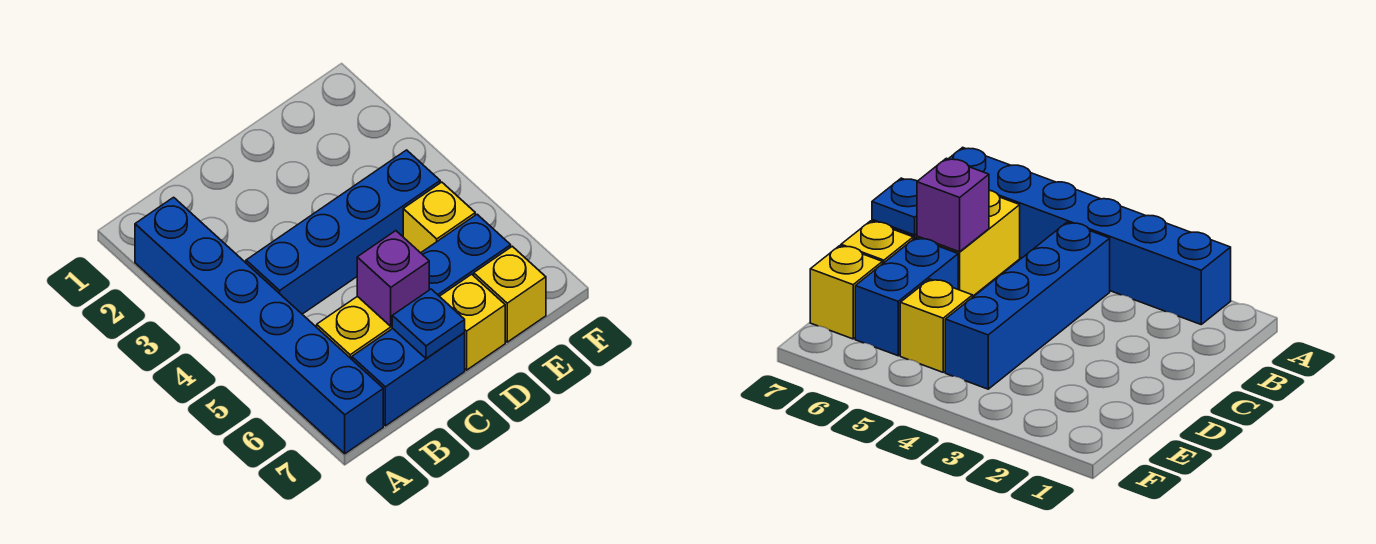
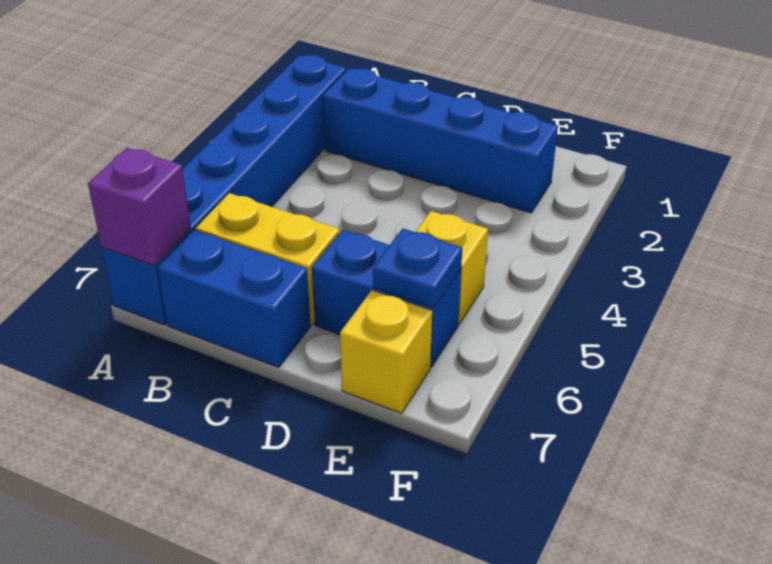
blue 1x4 brick [246,150,440,314] -> blue 1x4 brick moved to [323,68,558,213]
purple 1x1 brick [357,231,429,326] -> purple 1x1 brick moved to [88,148,191,266]
blue 1x1 plate [392,289,465,358] -> blue 1x1 plate moved to [373,228,462,308]
yellow 1x1 brick [440,274,505,370] -> none

